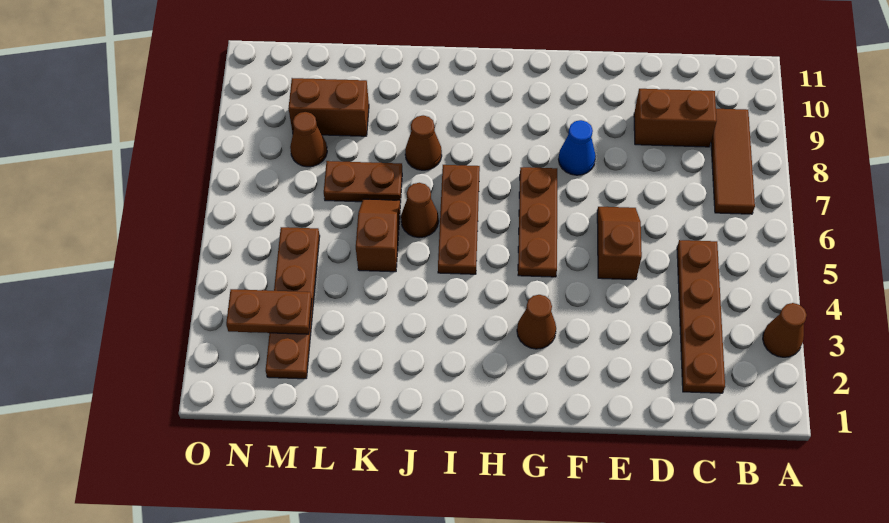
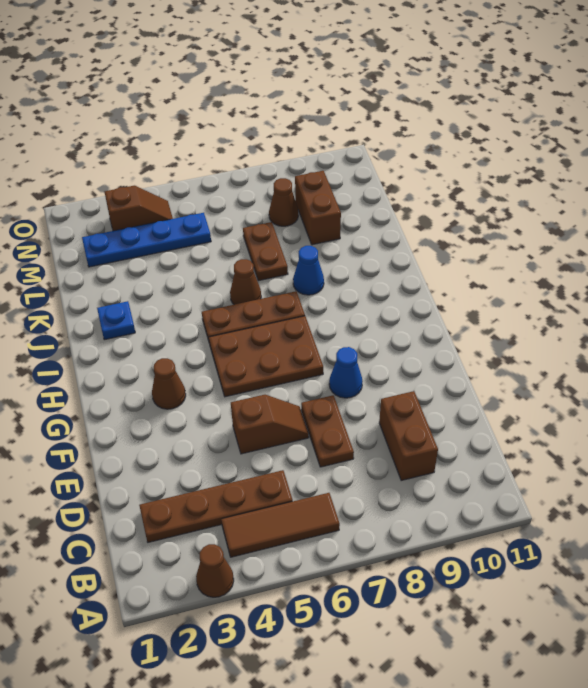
brown 1x3 tile [711,109,755,214] -> brown 1x3 tile moved to [221,493,340,557]
brown 1x3 plate [518,167,557,277] -> brown 2x3 plate [209,316,323,397]
none -> blue 1x1 plate [97,301,135,340]
brown 1x1 cone [405,115,442,170] -> blue 1x1 cone [293,246,324,295]
brown 1x2 slope [356,199,400,272] -> brown 1x2 slope moved to [105,186,173,231]
brown 1x4 plate [266,227,320,379] -> blue 1x4 plate [82,213,211,267]
brown 1x2 plate [226,289,312,334] -> brown 1x2 plate moved to [301,395,354,467]

